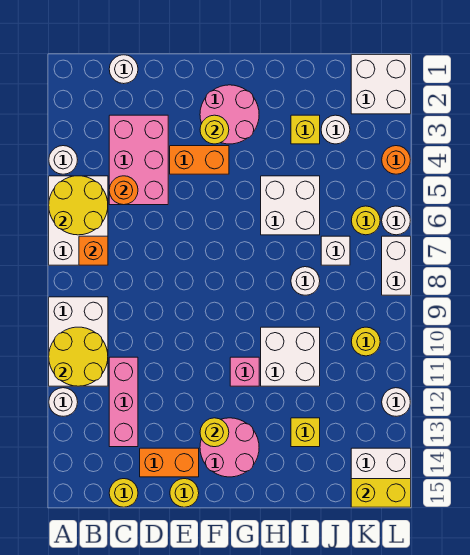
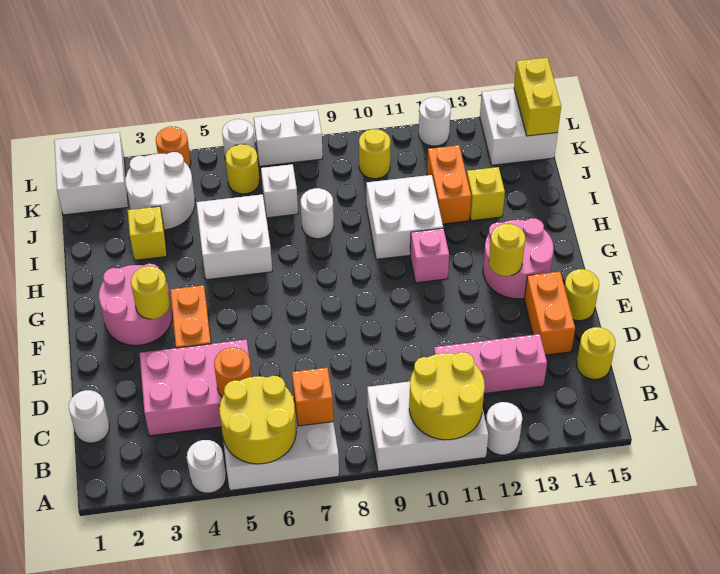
none -> orange 1x2 brick [427,145,471,224]
white 1x1 round brick [321,115,350,144] -> white 2x2 round brick [125,152,195,230]

